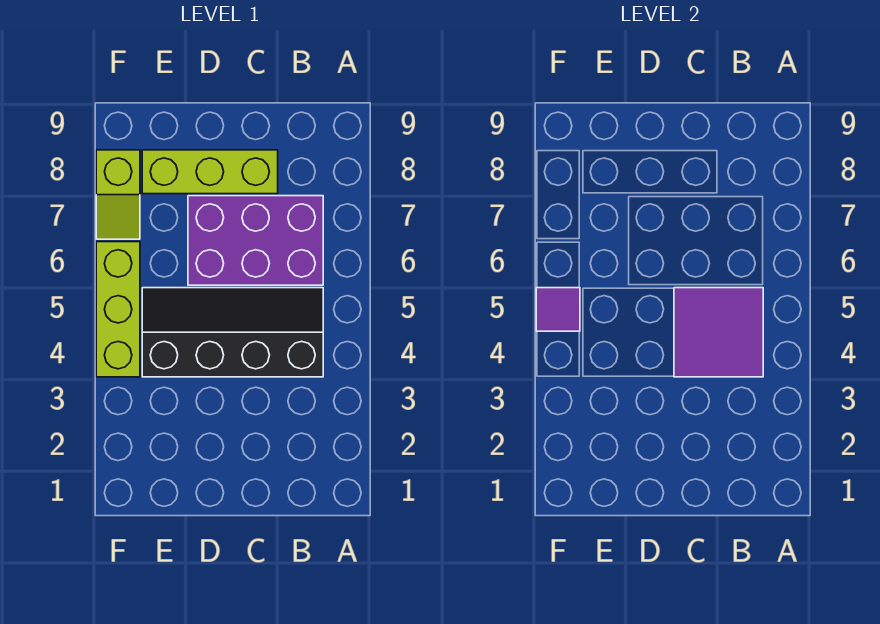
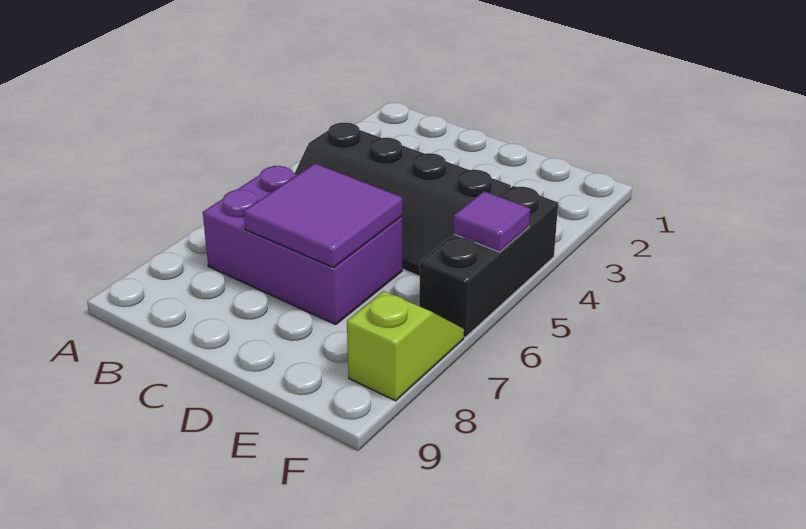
purple 2x2 tile [674,288,763,377] -> purple 2x2 tile moved to [244,163,402,268]
lime 1x3 brick [142,150,278,194] -> none
lime 1x3 brick [96,242,140,377] -> black 1x3 brick [419,186,558,337]

